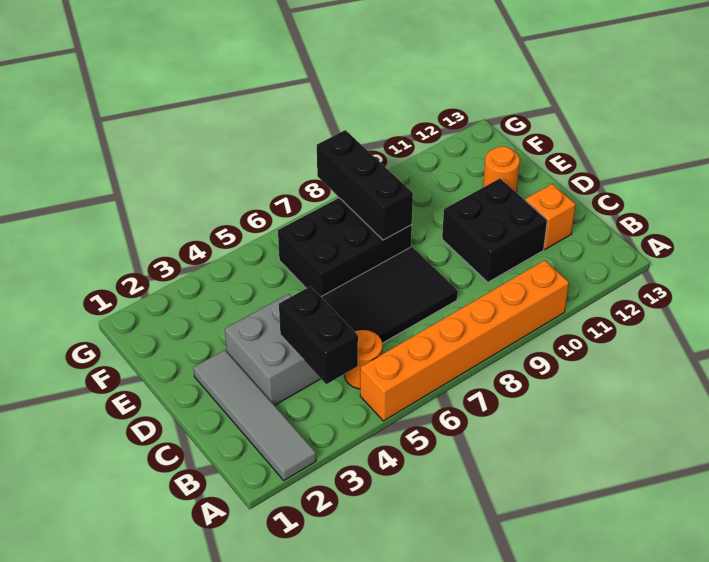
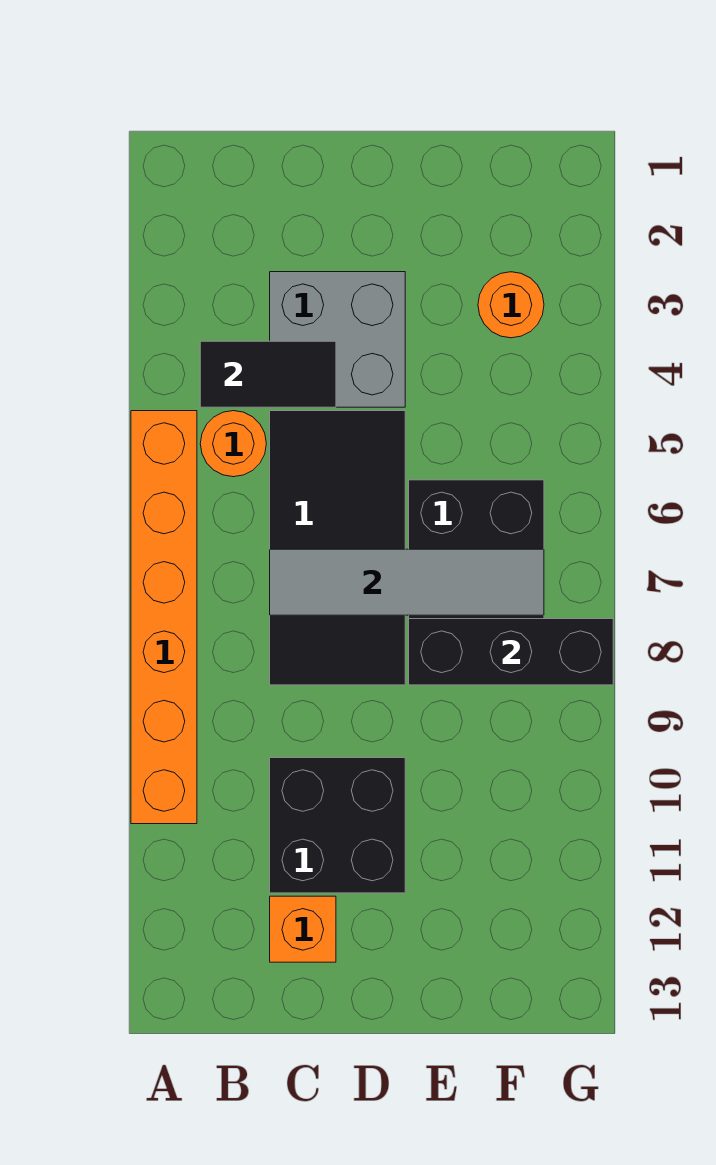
grey 1x4 tile [193,350,316,480] -> grey 1x4 tile moved to [270,549,544,615]
black 1x2 brick [279,286,358,384] -> black 1x2 tile [200,341,336,407]
orange 1x1 round brick [483,146,520,192] -> orange 1x1 round brick moved to [478,272,544,338]

